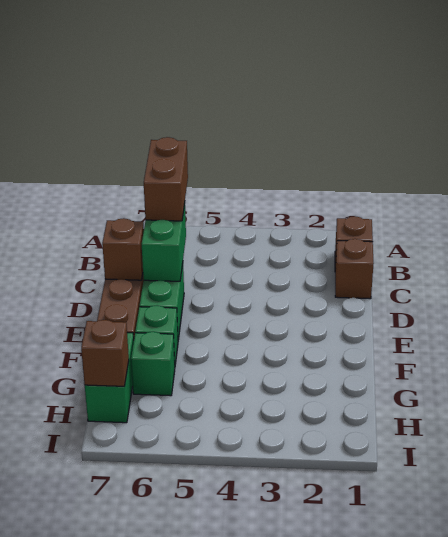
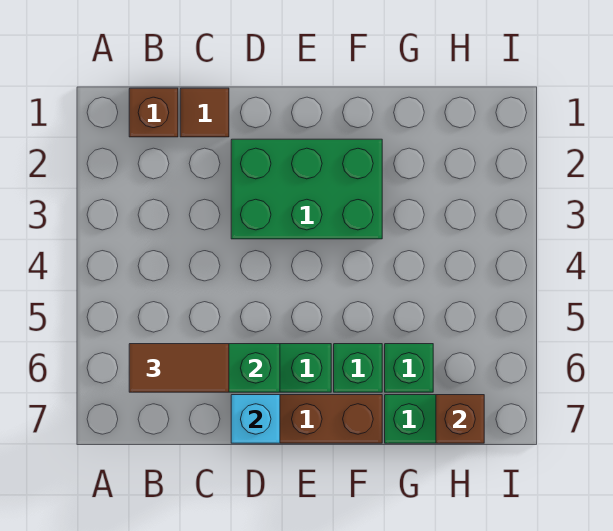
brown 1x2 brick [144,137,188,221] -> brown 1x2 tile [129,344,229,392]
brown 1x1 brick [335,239,374,299] -> brown 1x1 tile [180,88,229,137]
none -> green 2x3 brick [231,139,382,239]
brown 1x1 brick [102,218,144,280] -> cyan 1x1 brick [231,395,280,443]

